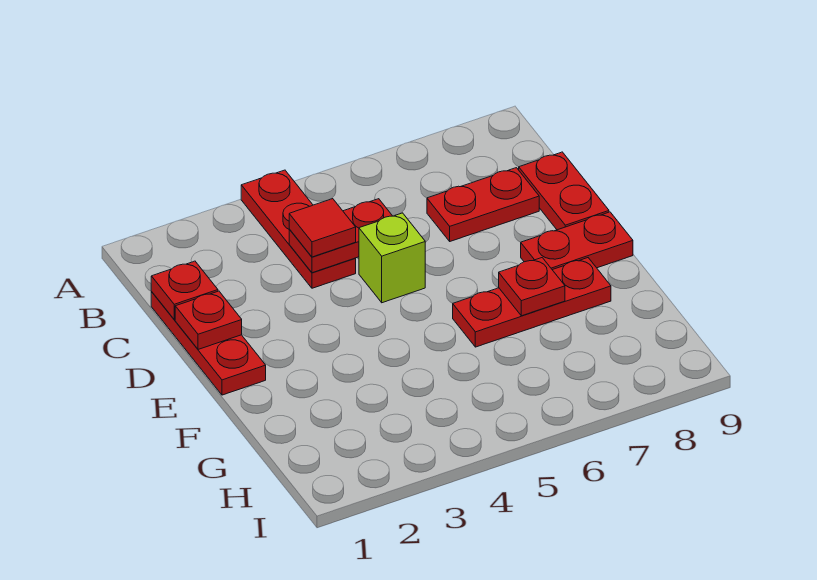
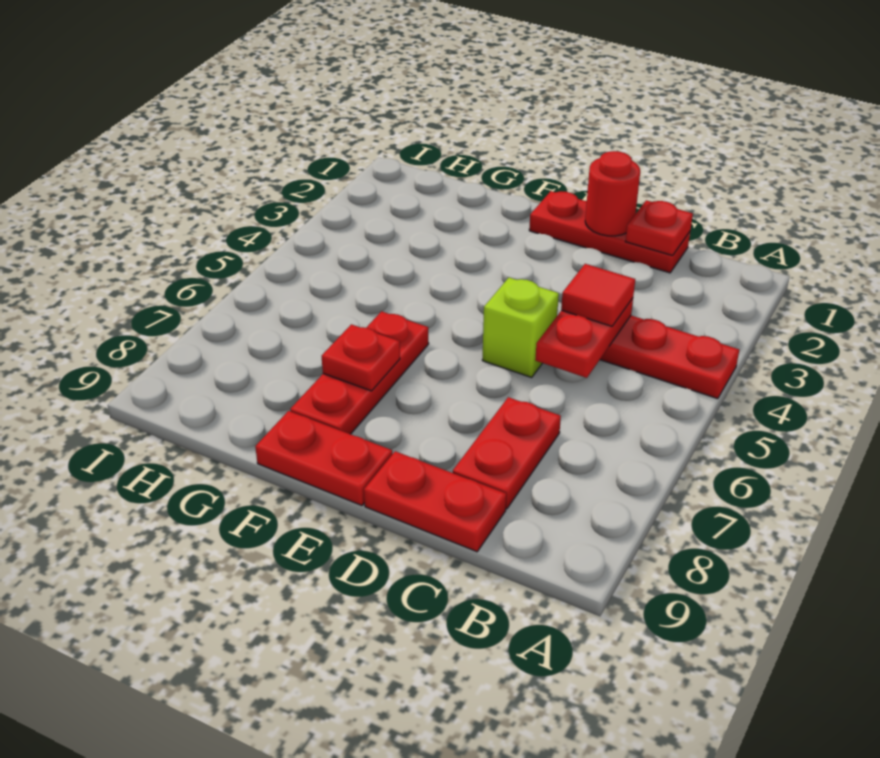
red 1x1 plate [175,291,242,349] -> red 1x1 round brick [585,151,640,236]
red 1x2 plate [521,212,633,270] -> red 1x2 plate turned to [255,411,392,506]

